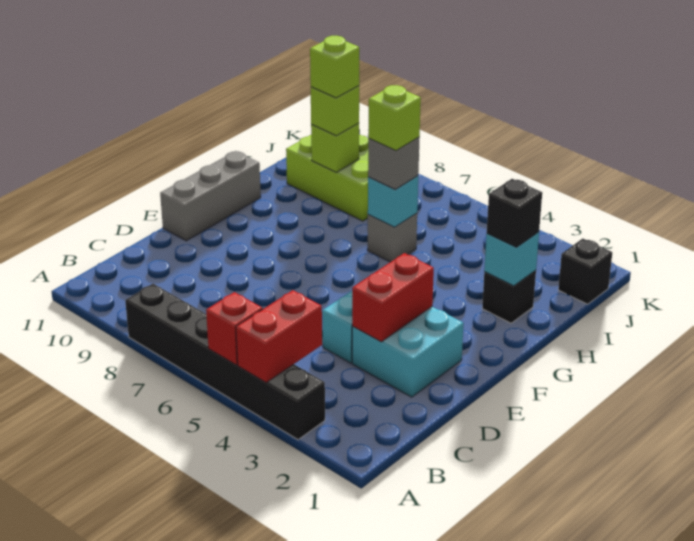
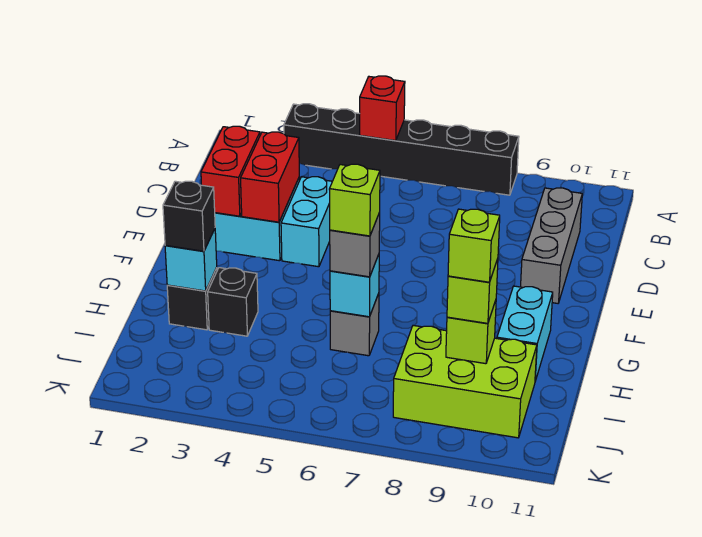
red 1x2 brick [236,290,322,383] -> red 1x2 brick moved to [201,126,260,216]
grey 1x3 brick [160,151,261,241] -> grey 1x3 brick moved to [521,188,582,303]
none -> cyan 1x2 brick [497,286,553,381]
black 1x1 brick [558,238,612,304] -> black 1x1 brick moved to [208,268,258,336]

